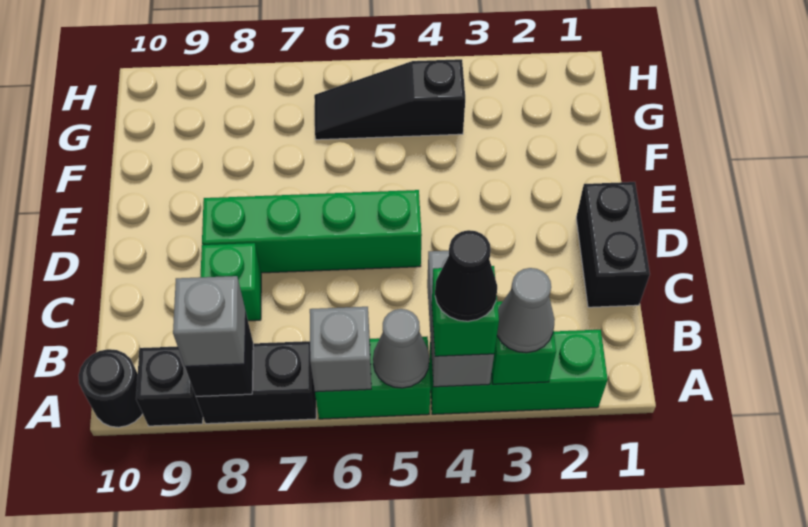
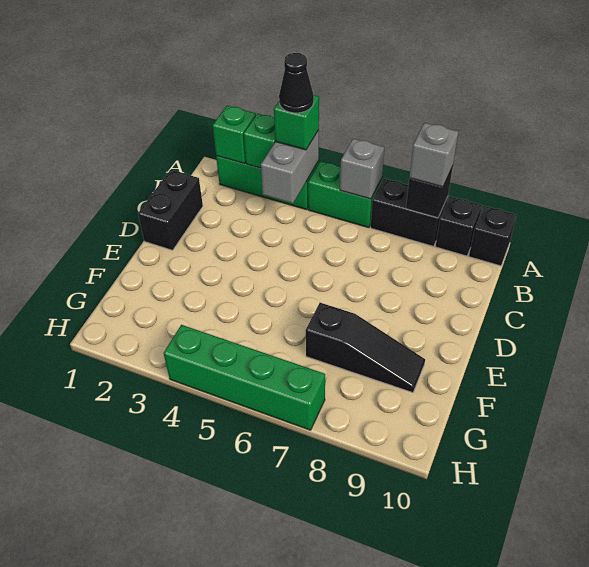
grey 1x1 cone [497,268,555,353] -> none
grey 1x1 cone [373,309,429,388] -> none
black 1x1 round brick [79,349,143,427] -> black 1x1 brick [469,206,517,266]
green 1x1 brick [201,243,261,321] -> green 1x1 brick moved to [213,106,256,163]
green 1x4 brick [202,190,422,273] -> green 1x4 brick moved to [164,325,325,430]
black 1x3 slope [314,59,465,140] -> black 1x3 slope moved to [306,303,425,393]

